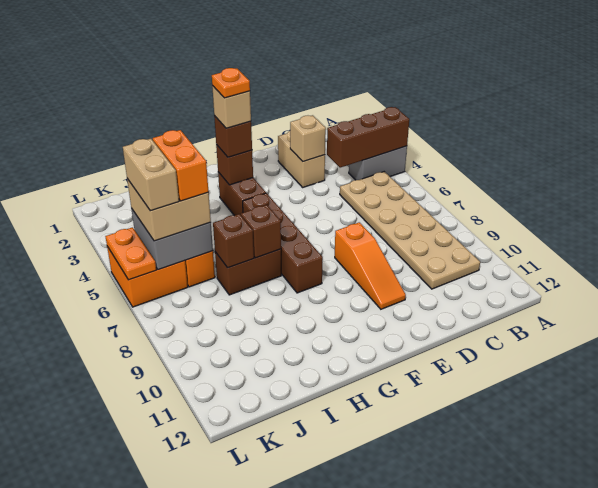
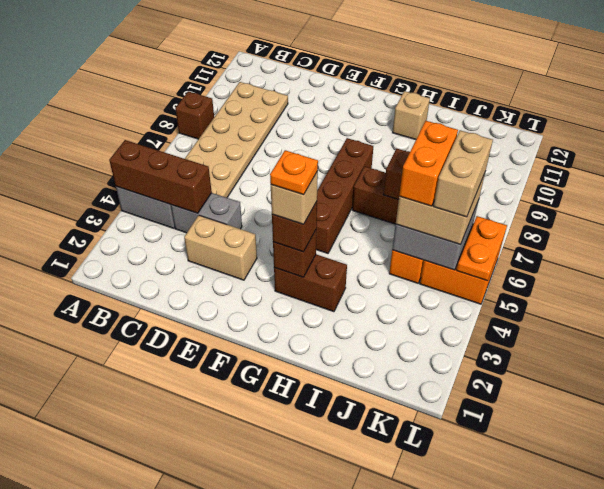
none -> grey 1x2 brick [171,193,242,233]
tan 1x2 brick [278,131,325,187] -> tan 1x2 brick turned to [184,215,257,280]
tan 1x1 brick [290,115,326,161] -> tan 1x1 brick moved to [393,91,430,140]
orange 1x3 slope [335,222,406,309] -> none
brown 1x2 brick [218,172,266,216] -> brown 1x2 brick turned to [274,254,347,312]
brown 1x1 brick [241,205,281,258] -> brown 1x1 brick moved to [175,91,214,139]

